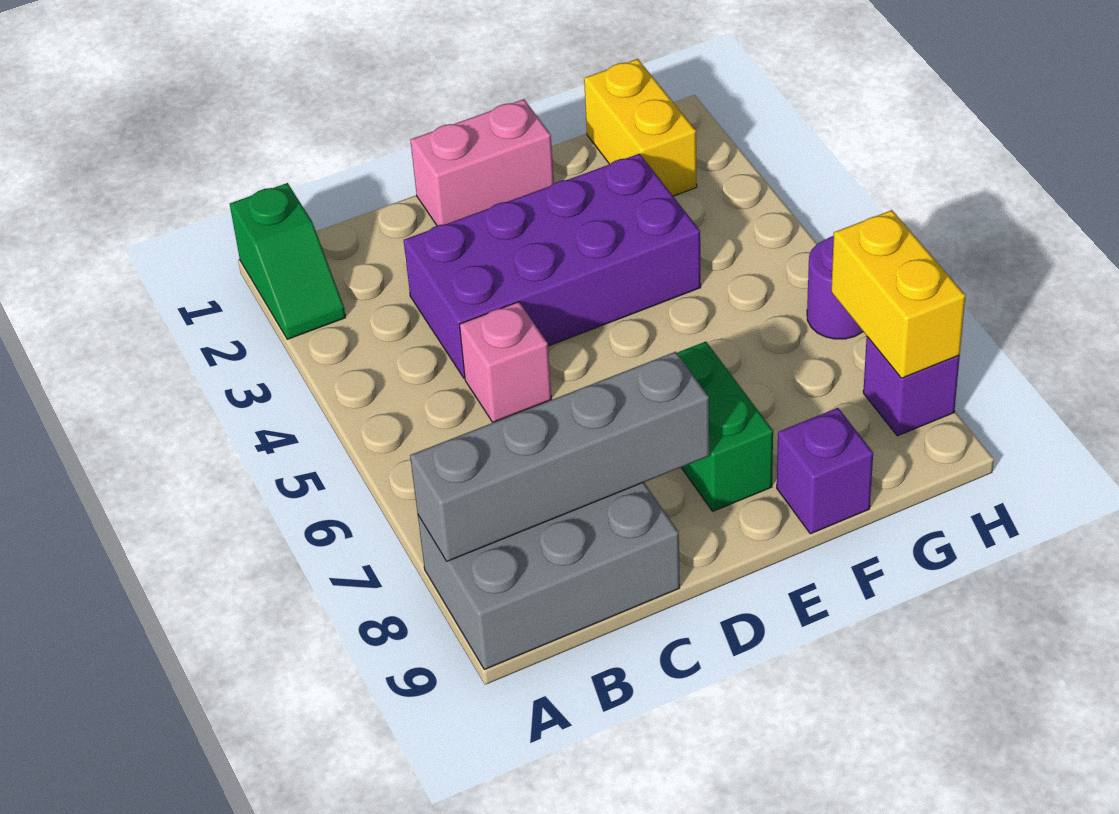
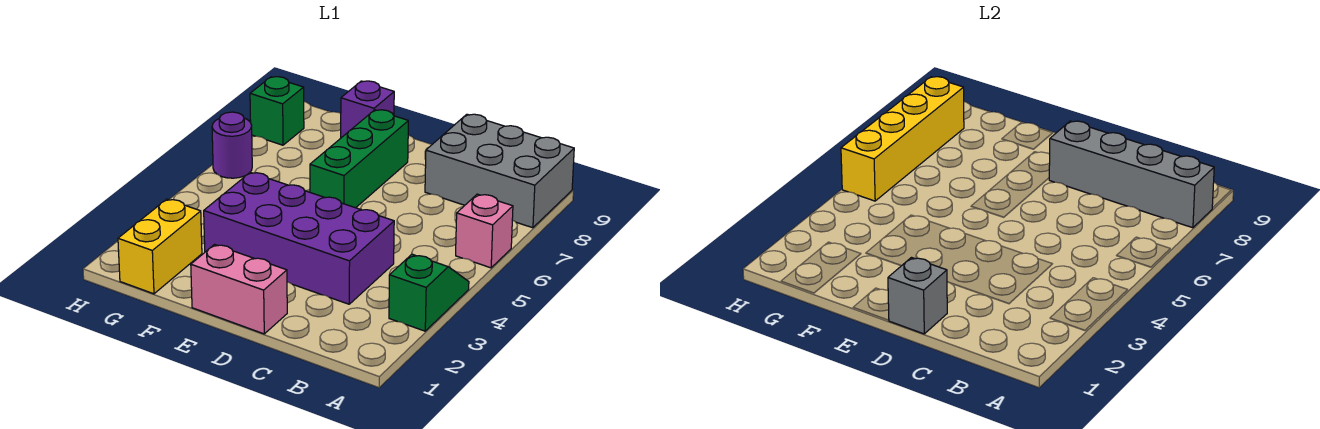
green 1x2 slope [230,183,346,339] -> green 1x2 slope moved to [389,254,469,331]
pink 1x1 brick [460,302,552,422] -> pink 1x1 brick moved to [456,194,513,268]
none -> grey 1x1 brick [888,258,947,334]
green 1x2 brick [677,342,773,511] -> green 1x3 brick [310,110,408,208]
yellow 1x2 brick [831,210,965,378] -> yellow 1x4 brick [841,77,964,201]
purple 1x1 brick [863,337,960,436] -> green 1x1 brick [250,77,304,145]

